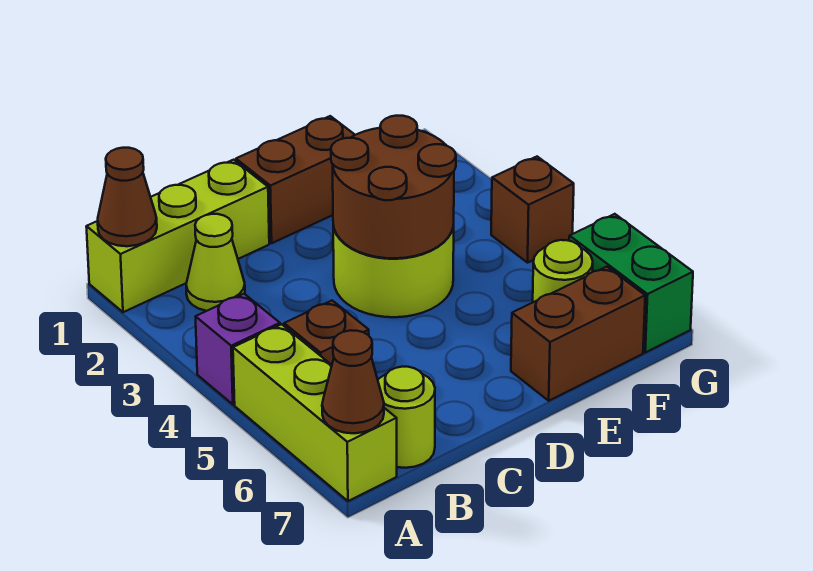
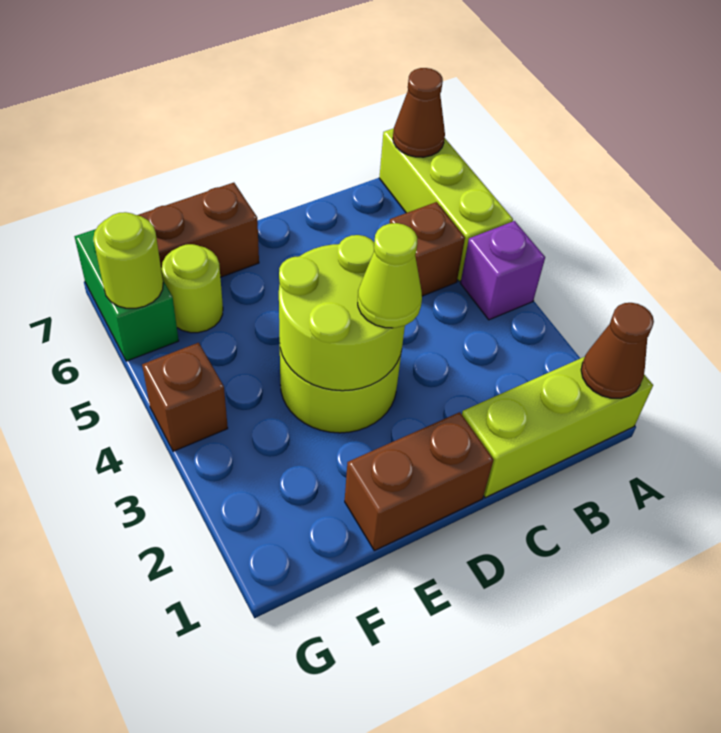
lime 1x1 cone [186,214,245,311] -> lime 1x1 cone moved to [358,223,422,328]
lime 1x1 round brick [378,367,435,468] -> lime 1x1 round brick moved to [93,212,163,308]
brown 2x2 round brick [331,116,456,258] -> lime 2x2 round brick [279,235,405,391]

